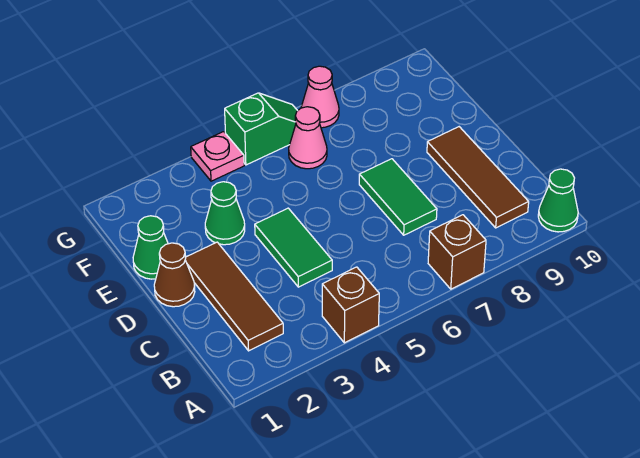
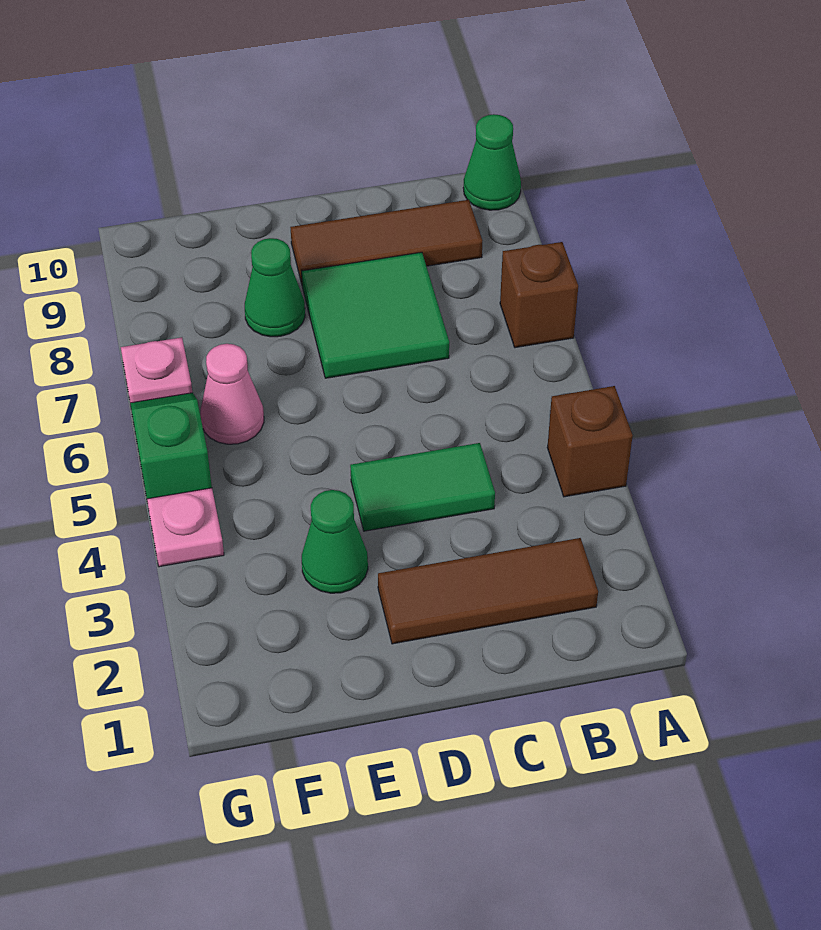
green 1x2 tile [359,159,437,235] -> green 2x2 tile [302,252,449,378]
brown 1x1 cone [154,243,195,307] -> none
green 1x1 cone [133,216,168,279] -> green 1x1 cone moved to [245,238,305,337]
pink 1x1 cone [301,66,339,128] -> pink 1x1 plate [121,337,192,403]

